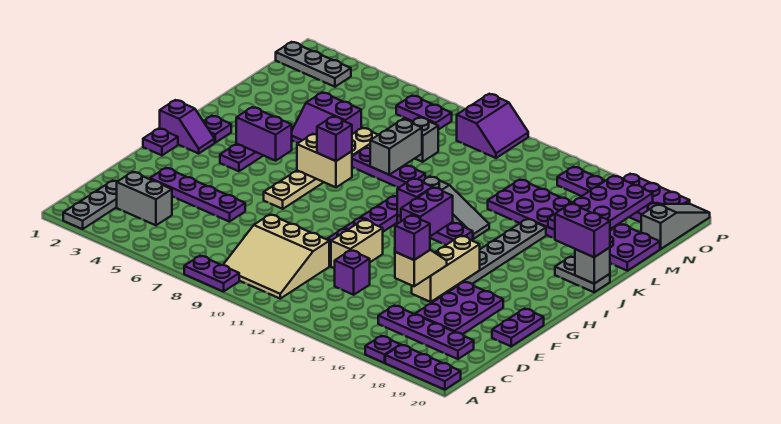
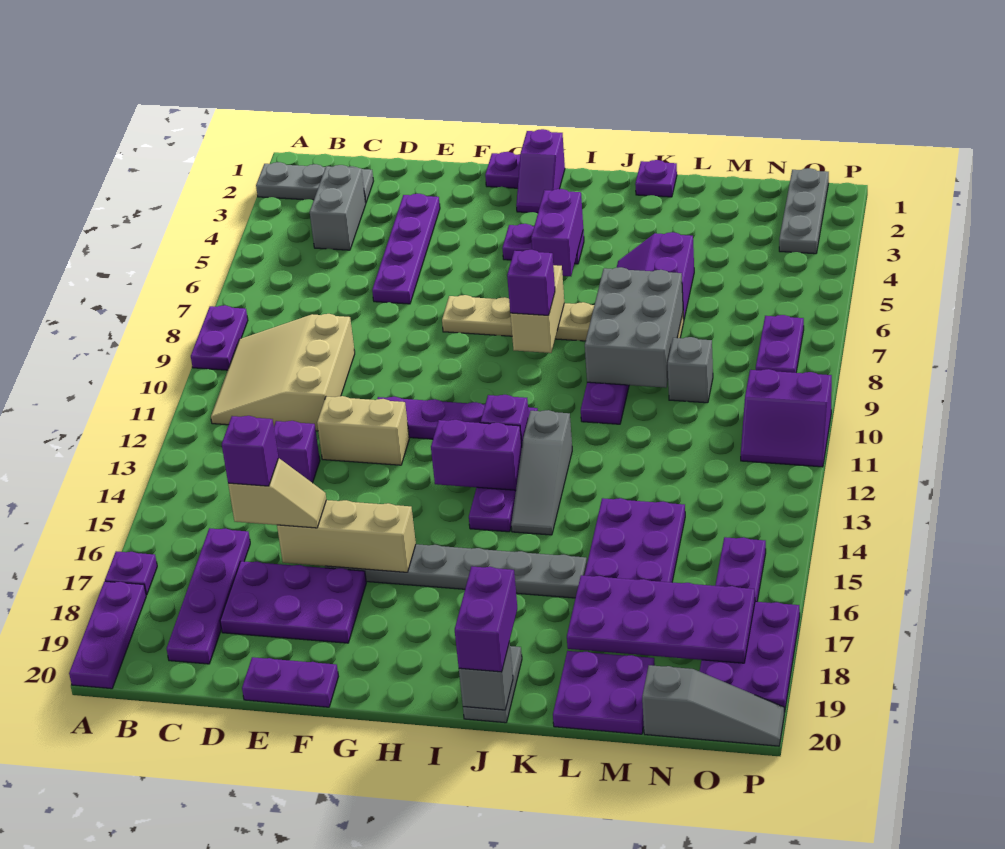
purple 1x1 plate [203,116,231,143] -> purple 1x1 plate moved to [635,160,677,197]
grey 1x2 brick [370,119,422,175] -> grey 2x3 brick [585,267,683,388]

